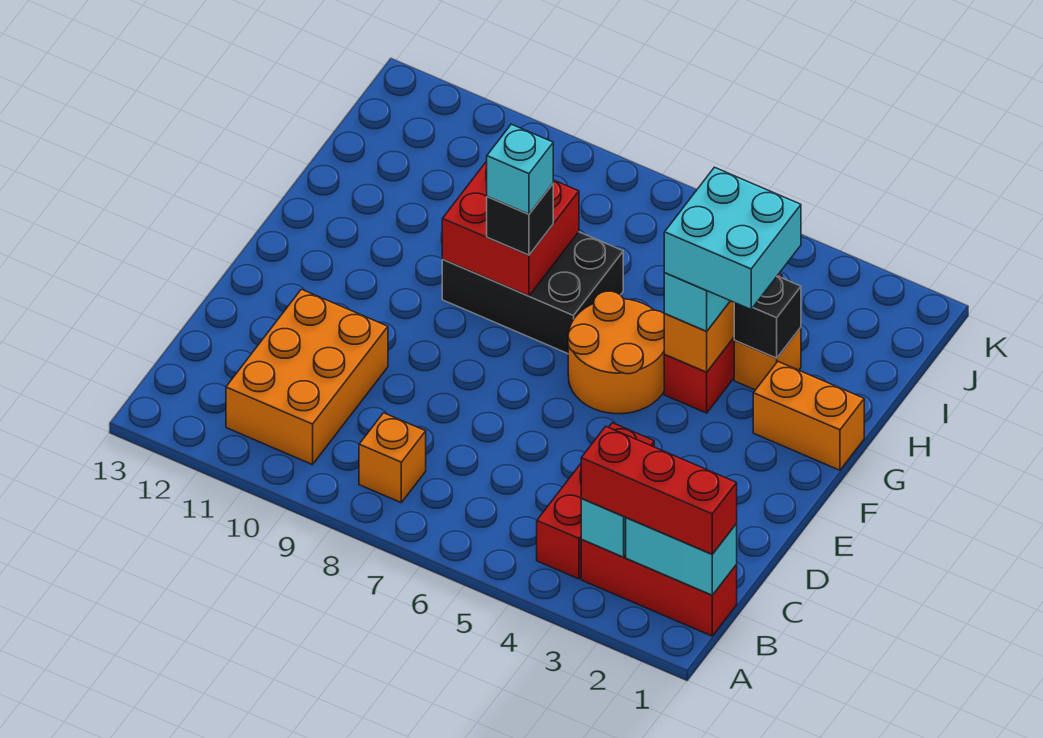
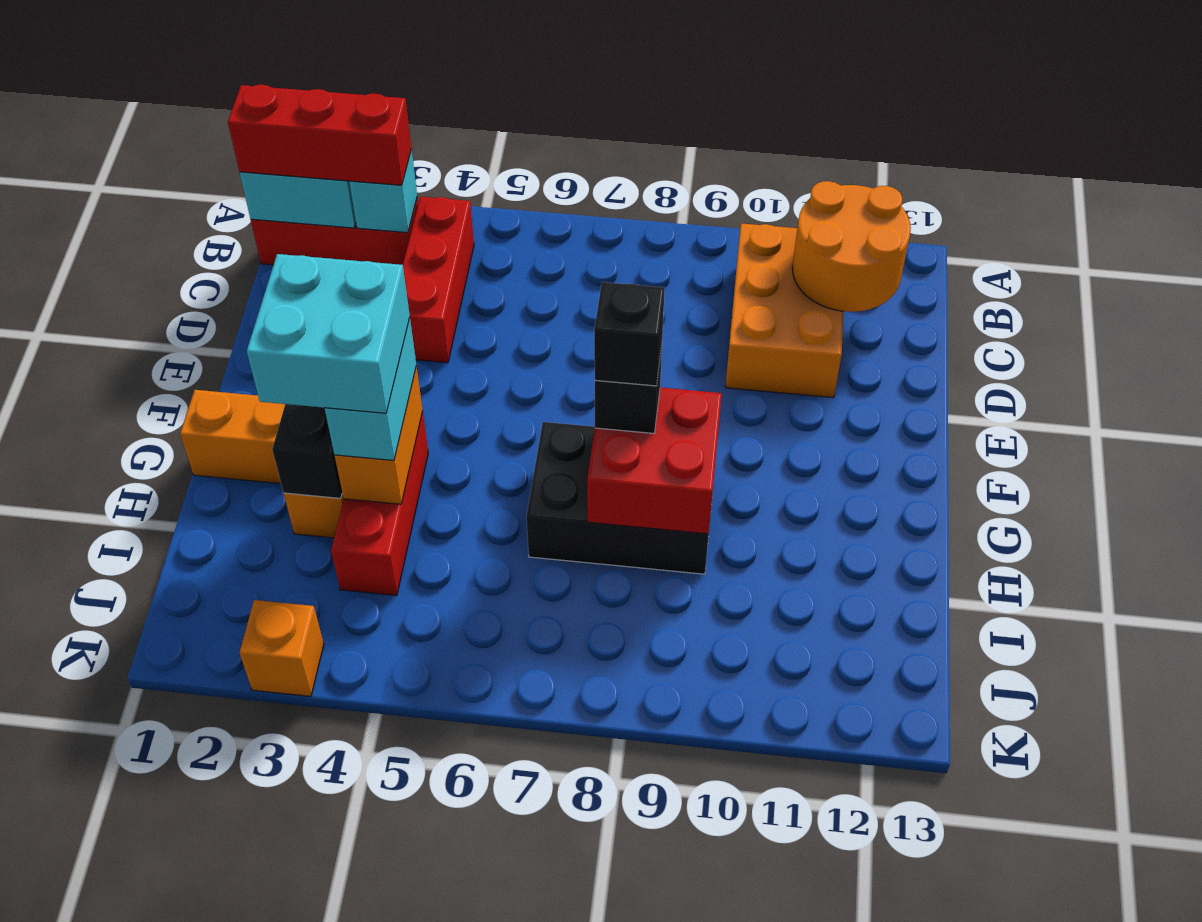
orange 1x1 brick [359,413,426,502] -> orange 1x1 brick moved to [239,600,324,696]
orange 2x2 round brick [568,291,665,414] -> orange 2x2 round brick moved to [792,181,911,312]
cyan 1x1 brick [487,124,553,214] -> black 1x1 brick [594,282,665,386]

